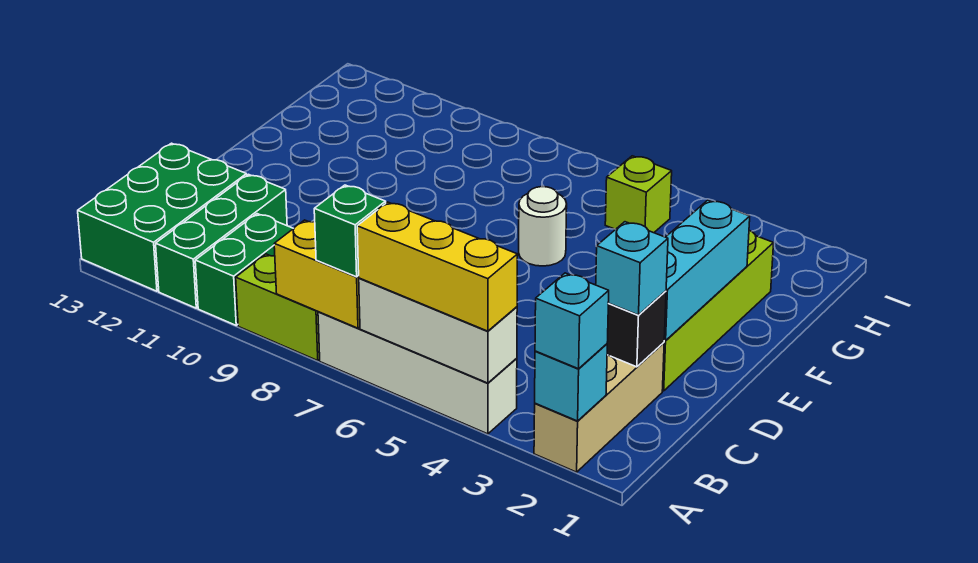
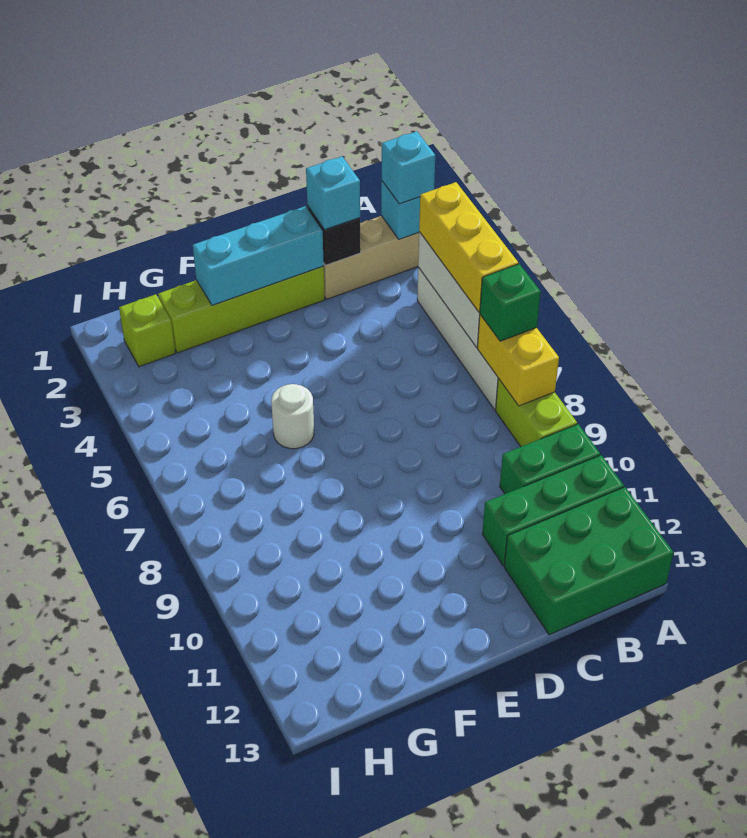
lime 1x1 brick [605,156,672,233] -> lime 1x1 brick moved to [119,294,175,367]

